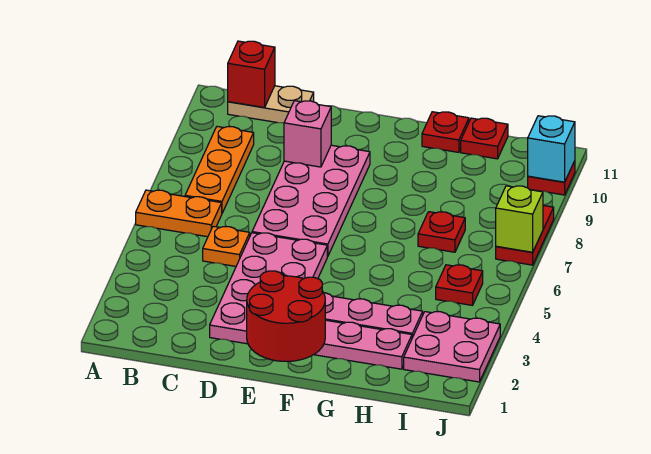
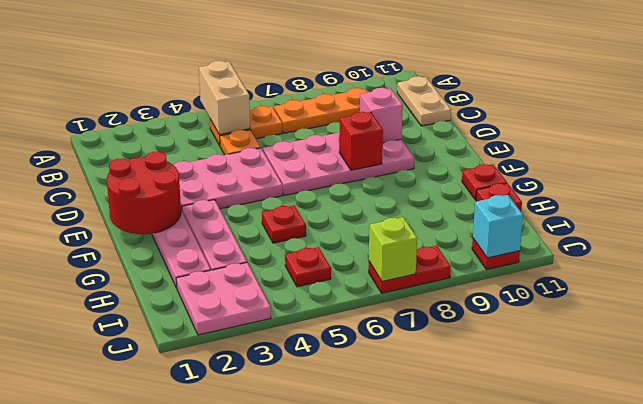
none -> tan 1x2 brick [199,61,250,135]
orange 1x2 plate [136,190,222,237] -> orange 1x2 plate turned to [210,106,282,145]
red 1x1 brick [228,41,275,108] -> red 1x1 brick moved to [339,112,383,170]
red 1x1 plate [418,212,465,252] -> red 1x1 plate moved to [262,206,306,243]

